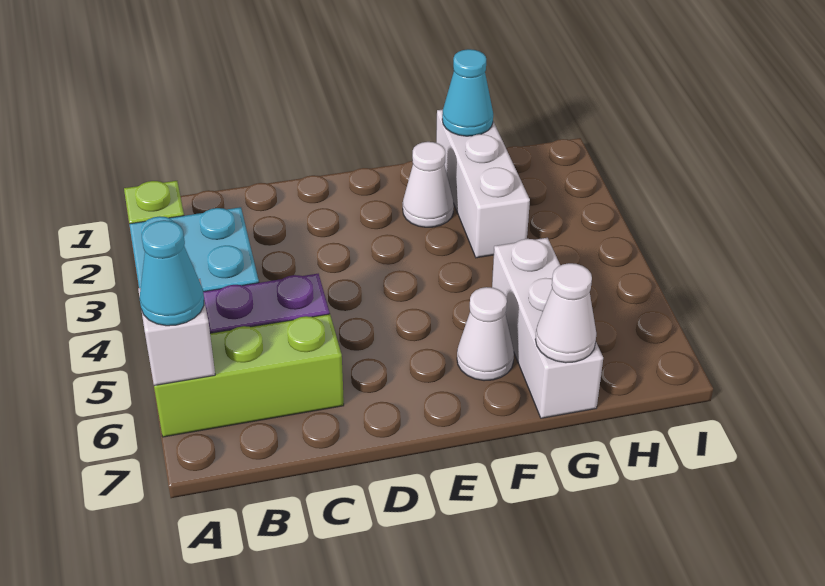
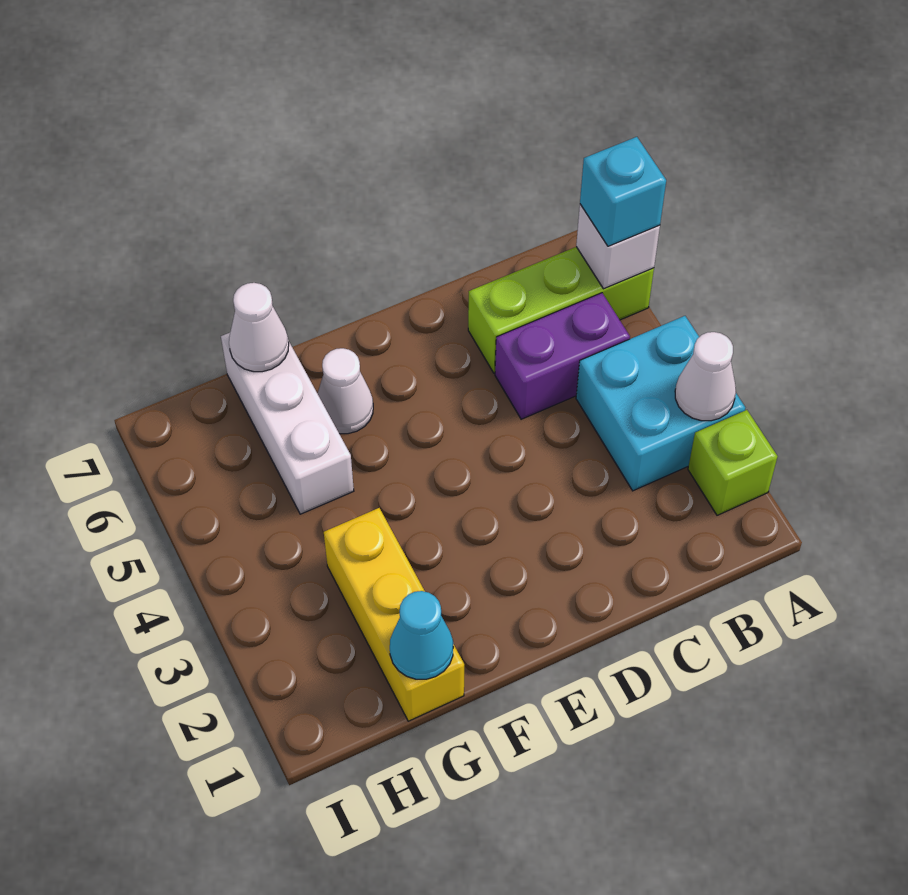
cyan 1x1 cone [140,220,204,326] -> cyan 1x1 brick [580,137,666,246]
white 1x1 cone [403,142,454,227] -> white 1x1 cone moved to [675,332,736,421]
white 1x3 brick [436,109,530,258] -> yellow 1x3 brick [324,508,464,721]

